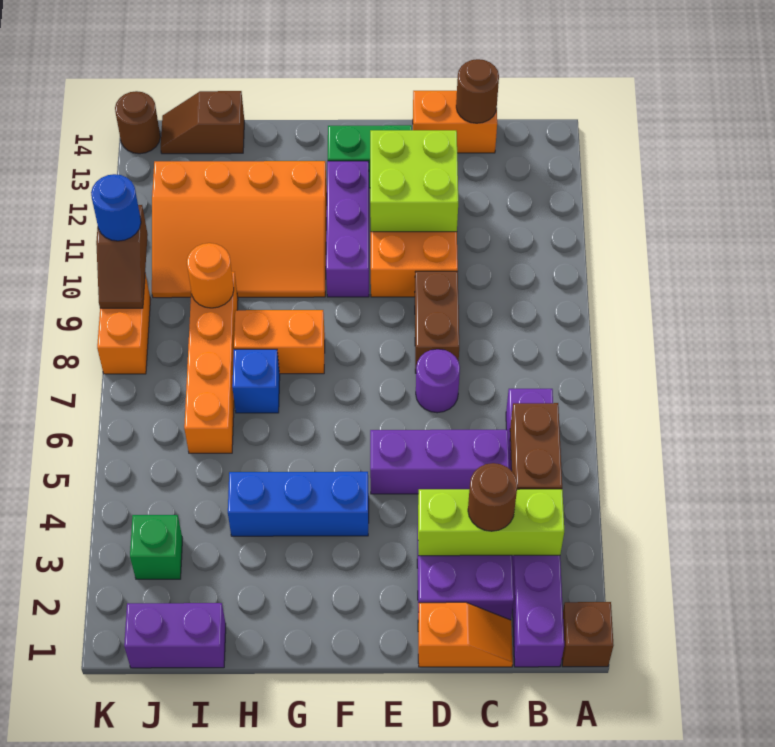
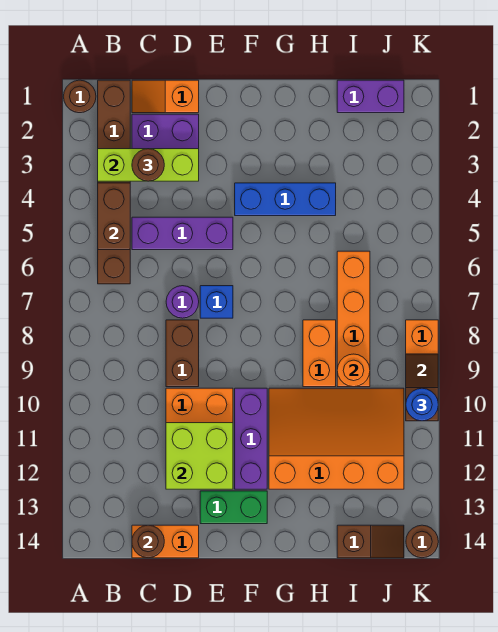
brown 1x1 brick [562,602,613,667] -> brown 1x1 round brick [63,80,96,113]
purple 1x6 brick [506,389,564,667] -> brown 1x6 brick [98,80,130,284]
orange 1x2 brick [234,310,325,374] -> orange 1x2 brick turned to [303,320,336,387]
blue 1x1 brick [232,349,280,413] -> blue 1x1 brick moved to [200,286,233,318]
green 1x1 brick [130,515,183,579] -> none

